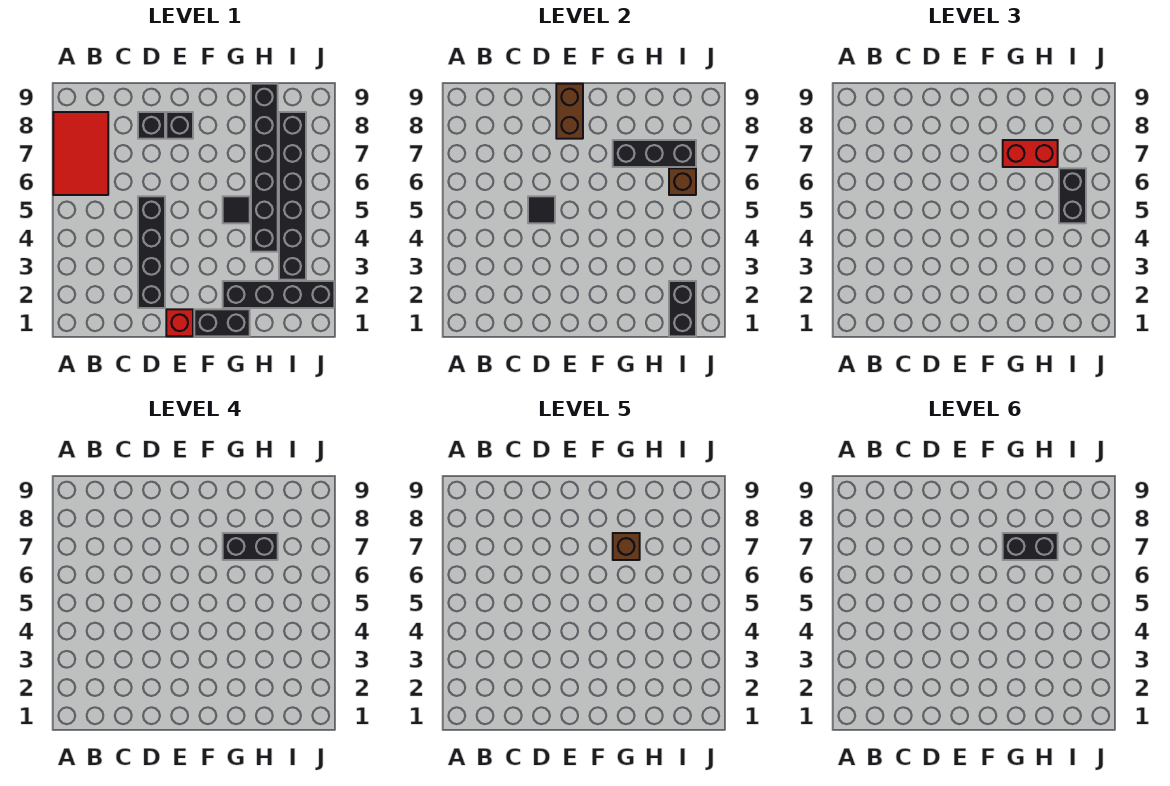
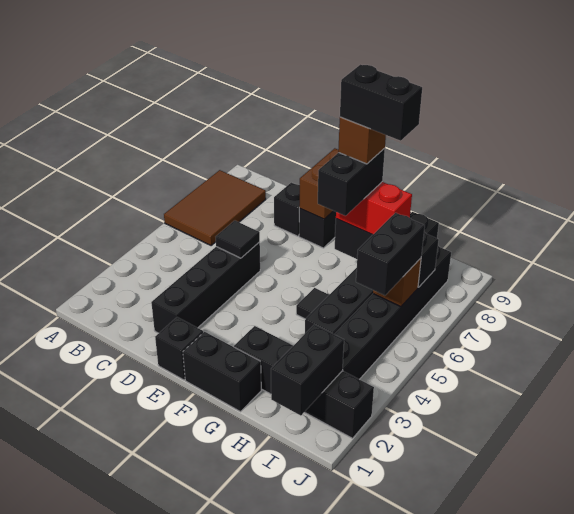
red 2x3 tile [53,112,108,195] -> brown 2x3 tile [164,170,266,246]
red 1x1 brick [166,309,193,336] -> black 1x1 brick [155,317,203,380]
black 1x2 brick [223,533,278,560] -> black 1x2 brick turned to [318,148,385,216]

